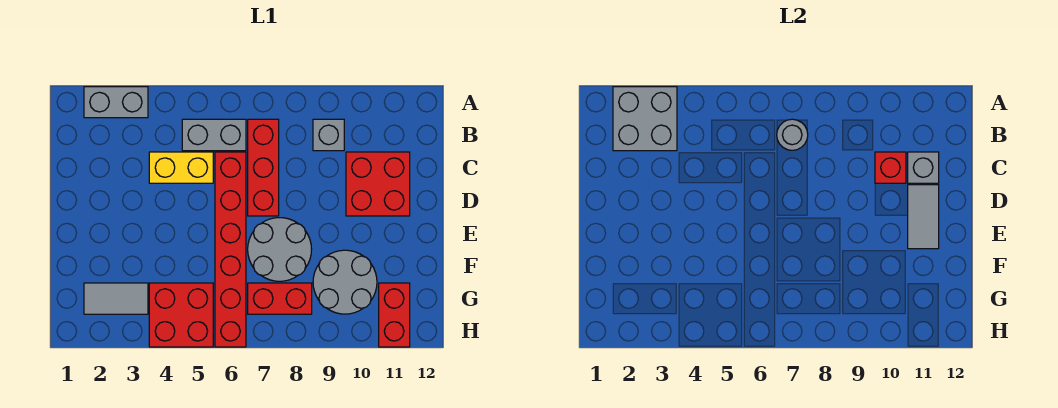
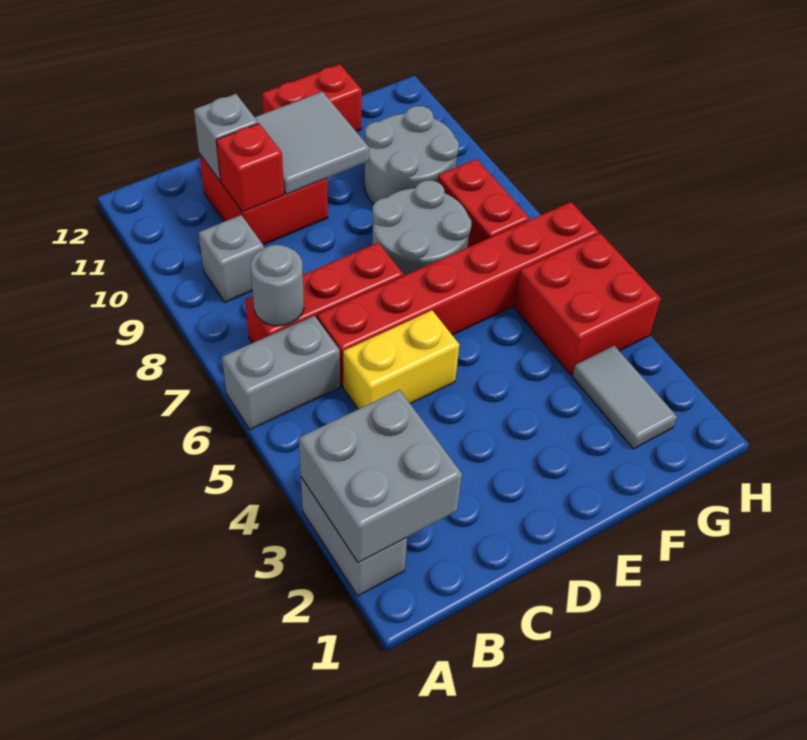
grey 1x2 brick [182,119,246,151] -> grey 1x2 brick turned to [222,316,340,430]
yellow 1x2 brick [149,152,213,183] -> yellow 1x2 brick turned to [343,310,459,409]
grey 1x2 tile [908,185,939,249] -> grey 2x2 tile [255,92,369,194]
red 1x2 brick [379,283,410,347] -> red 1x2 brick moved to [262,64,362,132]

